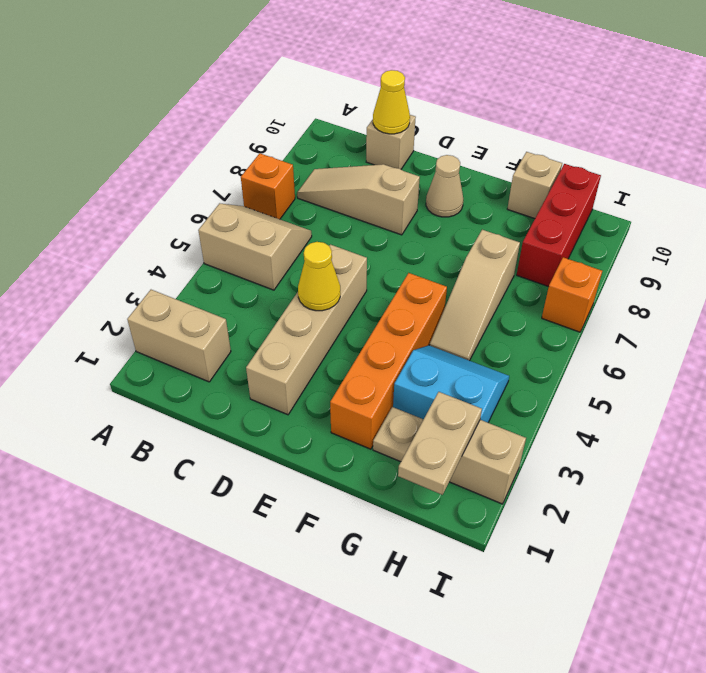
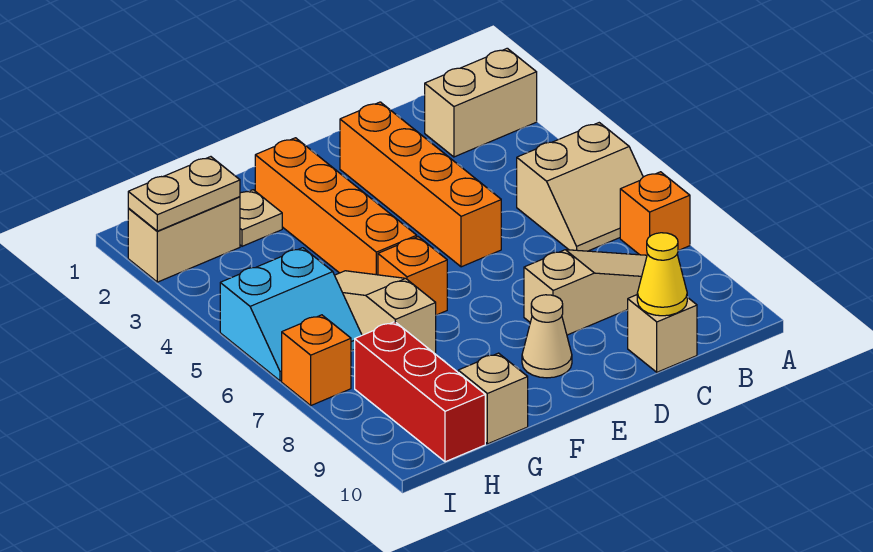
tan 1x4 brick [246,244,367,415] -> orange 1x4 brick [340,102,501,267]
yellow 1x1 cone [298,242,340,311] -> none
none -> orange 1x1 brick [378,237,447,315]
cyan 2x2 slope [393,345,509,423] -> cyan 2x2 slope moved to [220,248,362,381]
tan 1x2 plate [398,392,482,495] -> tan 1x2 plate turned to [128,157,240,231]

